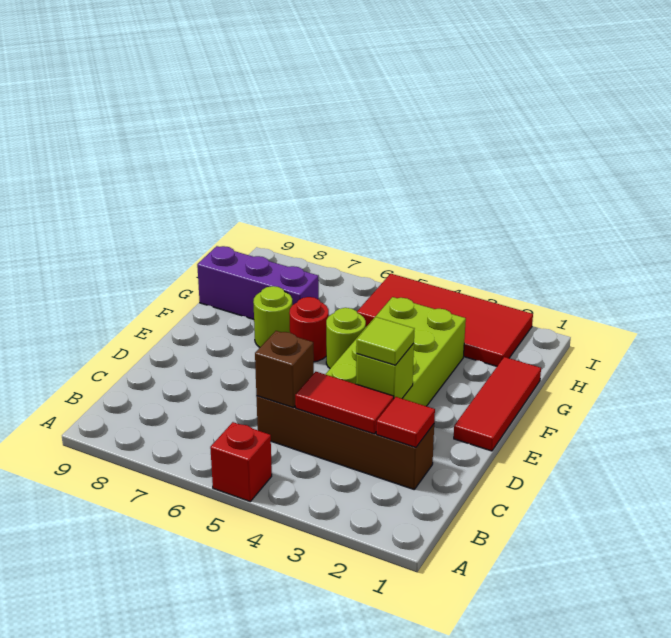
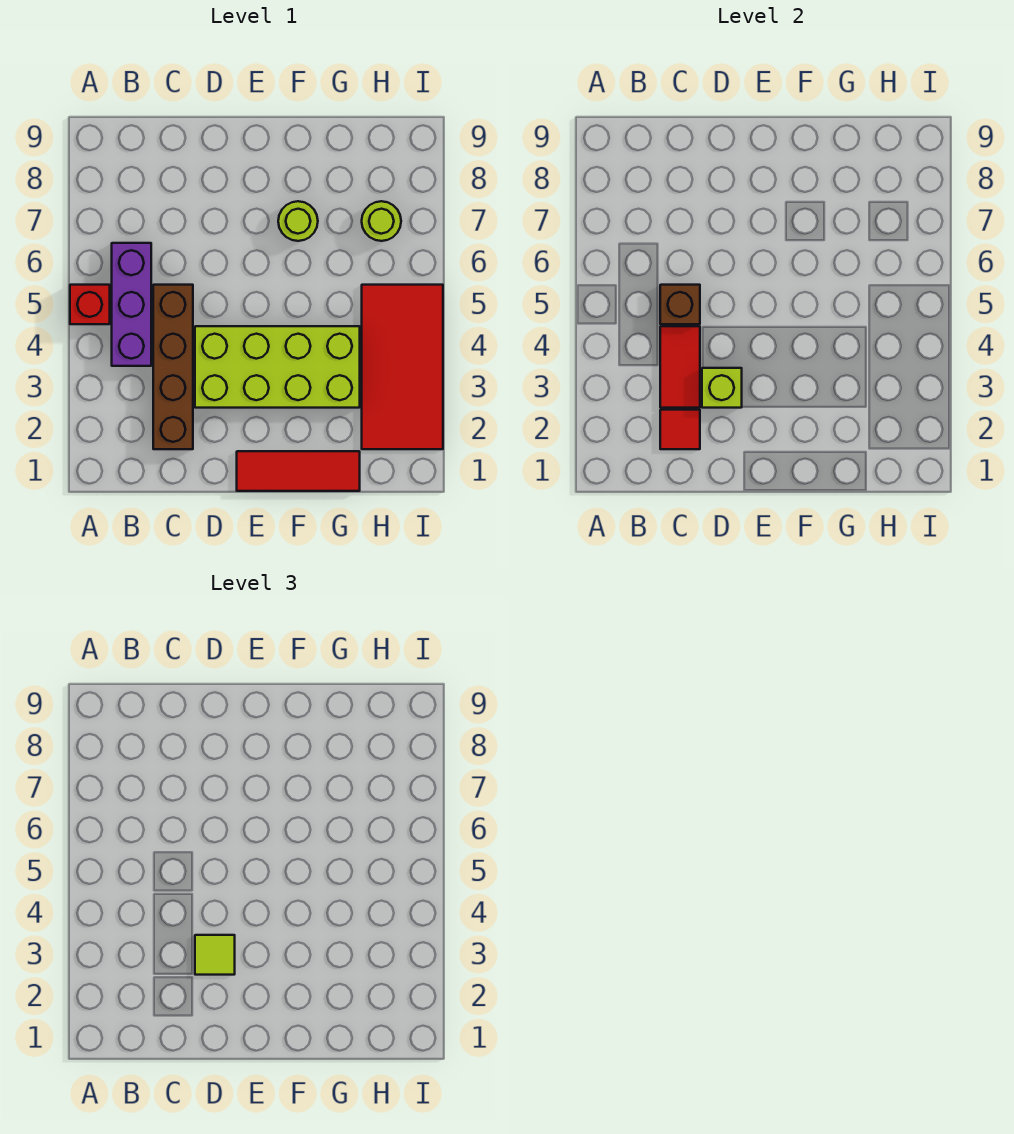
lime 1x1 round brick [326,308,366,368] -> lime 1x1 round brick moved to [362,201,401,241]
red 1x1 round brick [289,297,329,362] -> none
purple 1x3 brick [197,246,319,319] -> purple 1x3 brick moved to [112,243,151,366]

